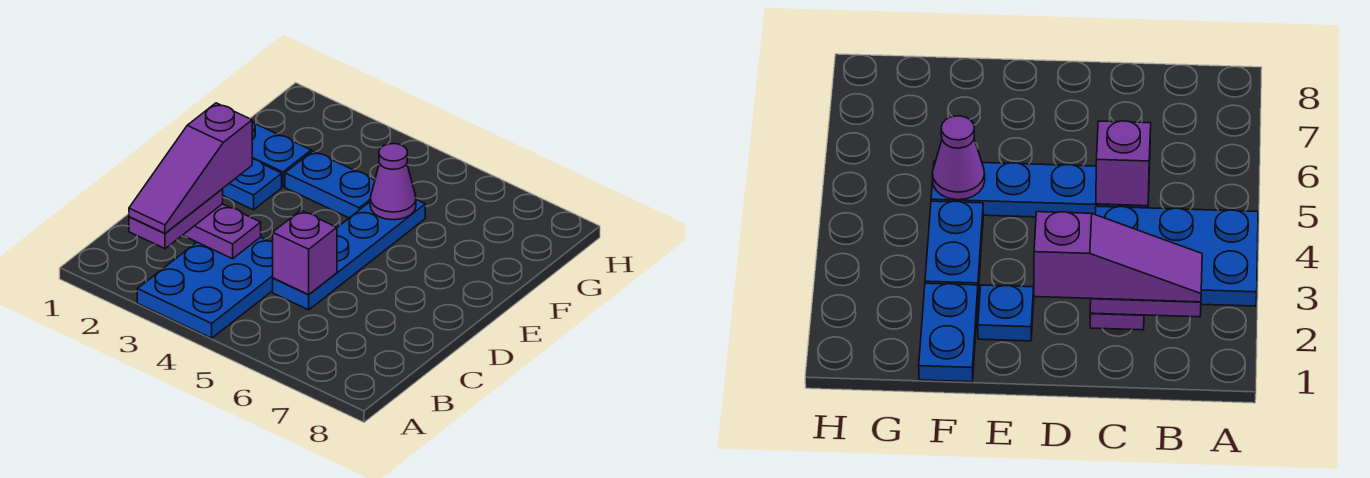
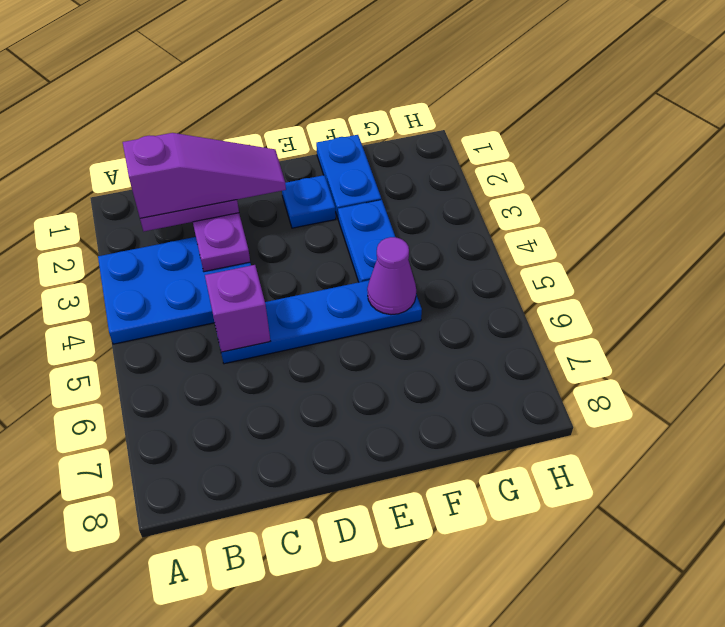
purple 1x3 slope [129,103,252,233] -> purple 1x3 slope turned to [123,133,286,218]

